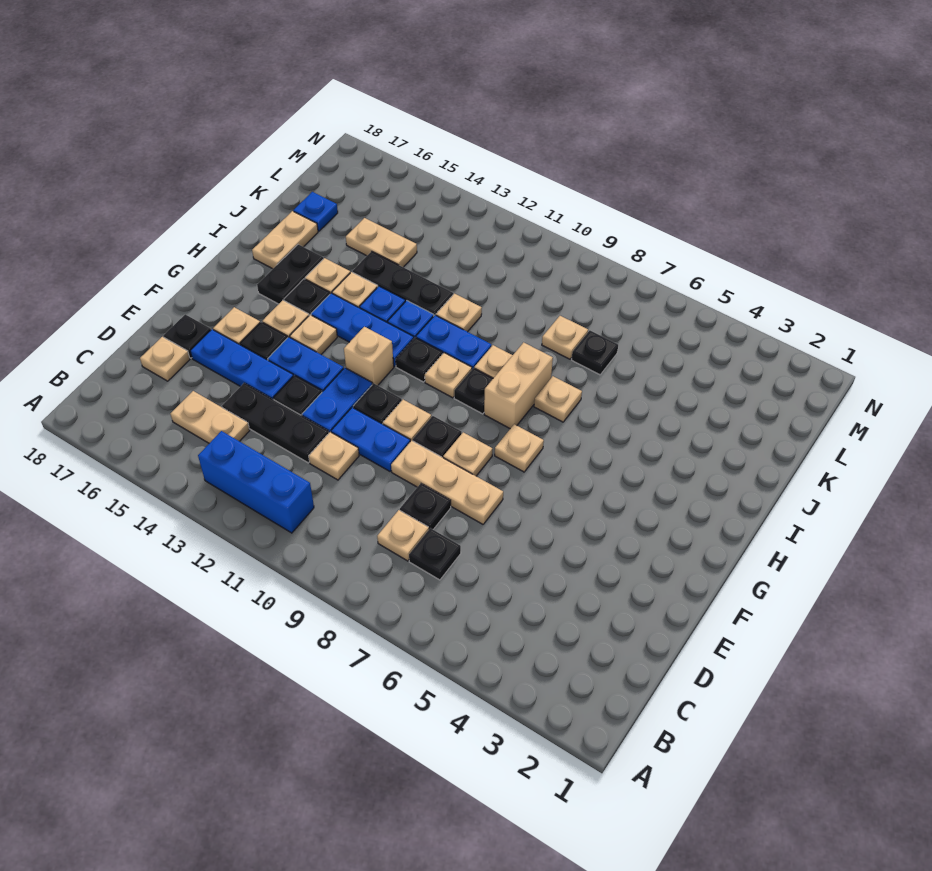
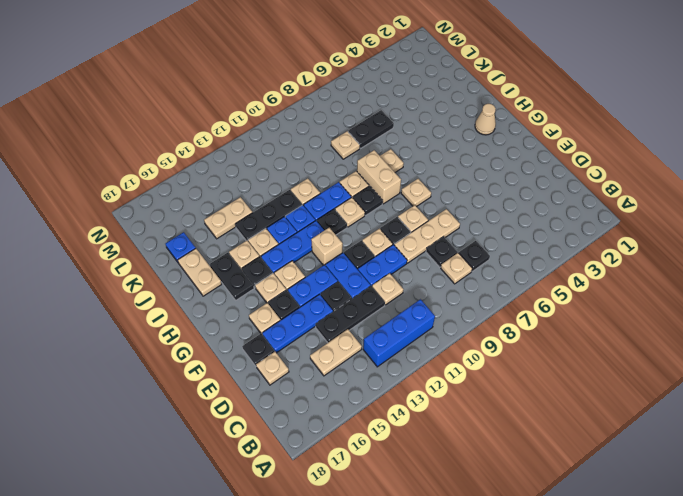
none -> tan 1x1 cone [475,104,496,135]
black 1x1 plate [572,331,618,375] -> black 1x2 plate [348,110,394,149]

